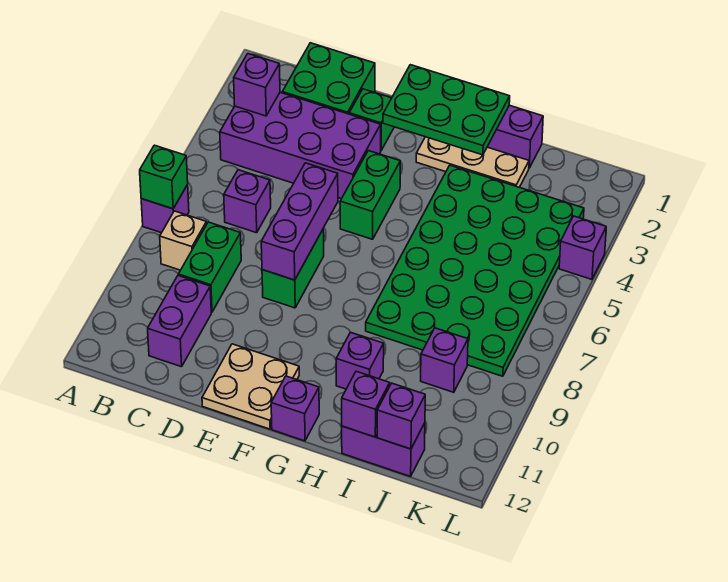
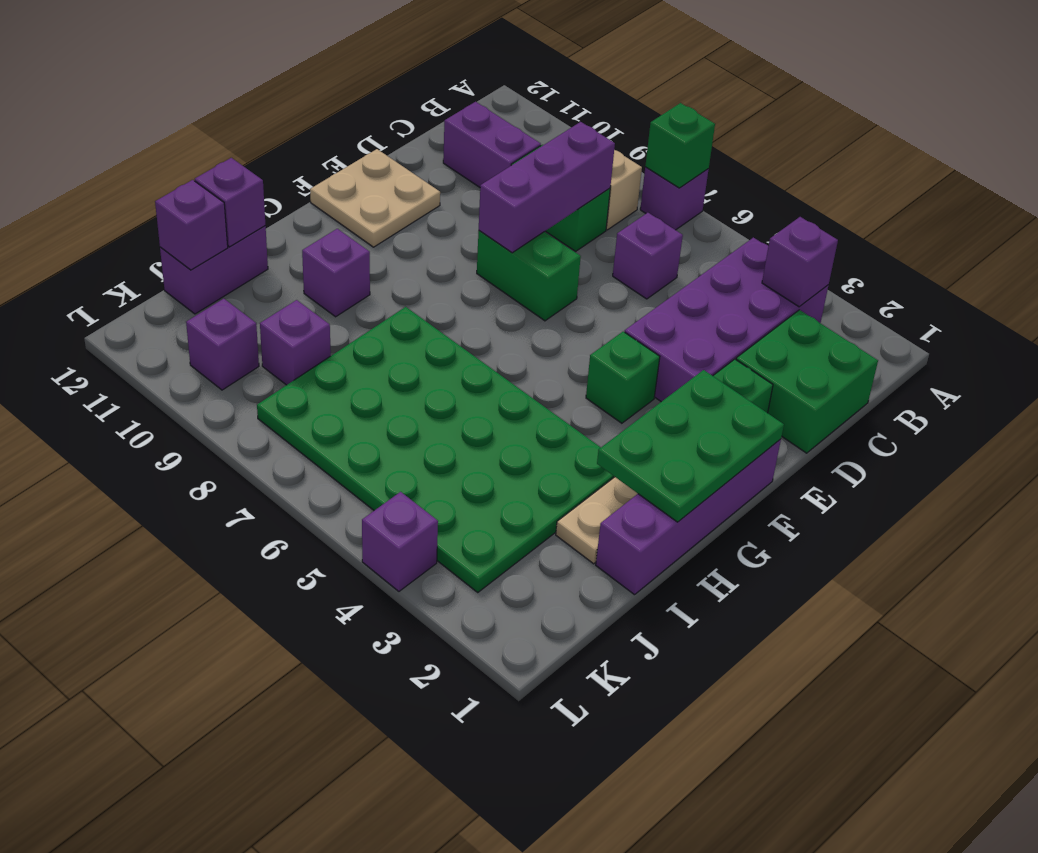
purple 1x3 brick [261,163,338,280] -> purple 1x3 brick turned to [479,122,615,253]
green 1x2 brick [340,151,400,239] -> green 1x1 brick [586,332,660,423]
purple 1x1 brick [271,376,319,441] -> purple 1x1 brick moved to [186,299,259,390]

